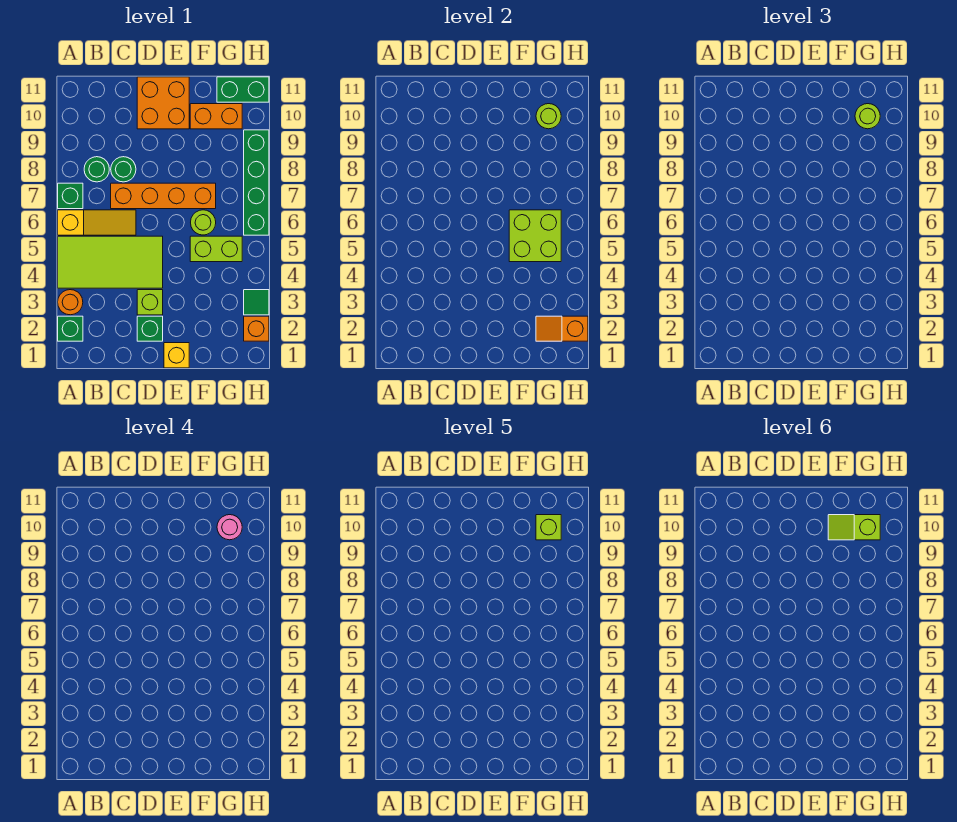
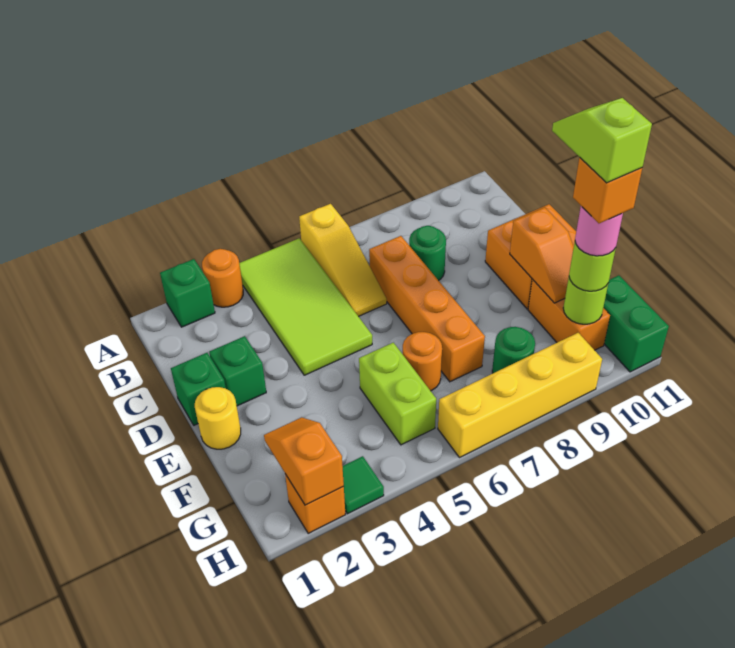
green 1x1 brick [58,183,83,209] -> green 1x1 brick moved to [171,353,226,425]
green 1x1 round brick [84,157,109,182] -> green 1x1 round brick moved to [492,327,535,373]
lime 1x1 brick [137,290,163,315] -> none
yellow 1x1 brick [164,343,189,368] -> yellow 1x1 round brick [195,387,241,449]
none -> orange 1x2 slope [510,207,574,303]
lime 2x2 brick [509,210,561,262] -> none
lime 1x1 round brick [191,210,216,235] -> orange 1x1 round brick [403,332,442,391]
lime 1x1 brick [536,515,561,540] -> orange 1x1 brick [573,158,642,223]
green 1x4 brick [244,130,269,235] -> yellow 1x4 brick [438,333,602,458]

